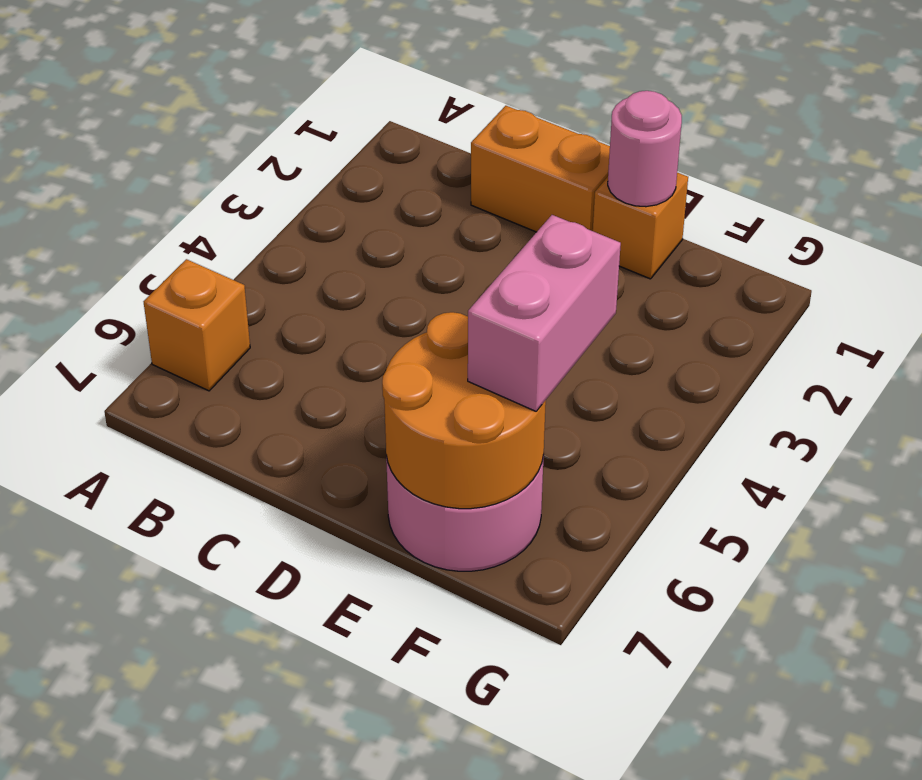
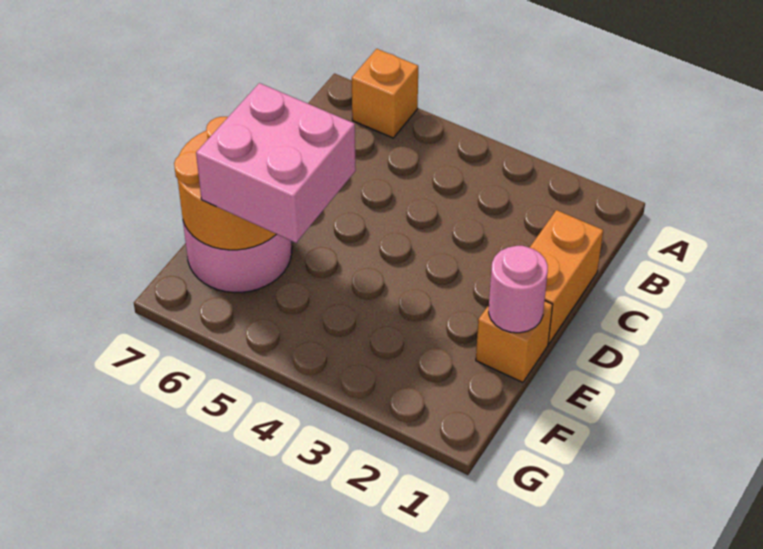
pink 1x2 brick [468,215,621,411] -> pink 2x2 brick [196,83,356,243]

